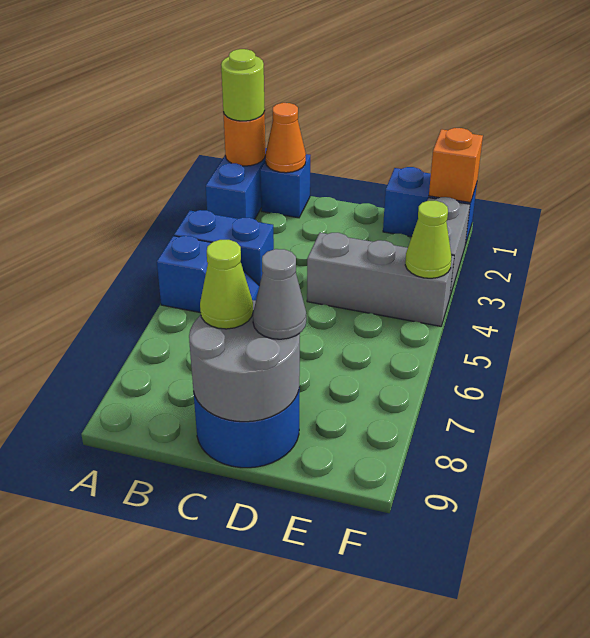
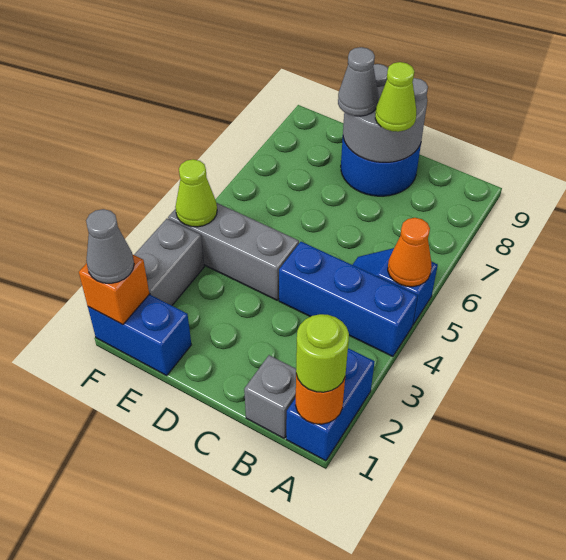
blue 1x2 brick [174,210,274,286] -> blue 1x3 brick [279,242,418,357]
blue 1x1 brick [260,154,310,218] -> grey 1x1 brick [244,355,296,438]
orange 1x1 cone [265,103,306,173] -> orange 1x1 cone moved to [388,218,432,287]
none -> grey 1x1 cone [86,209,134,283]

